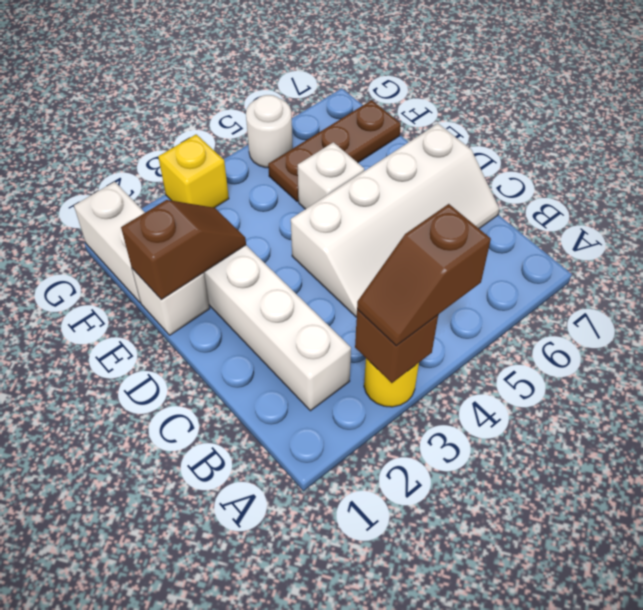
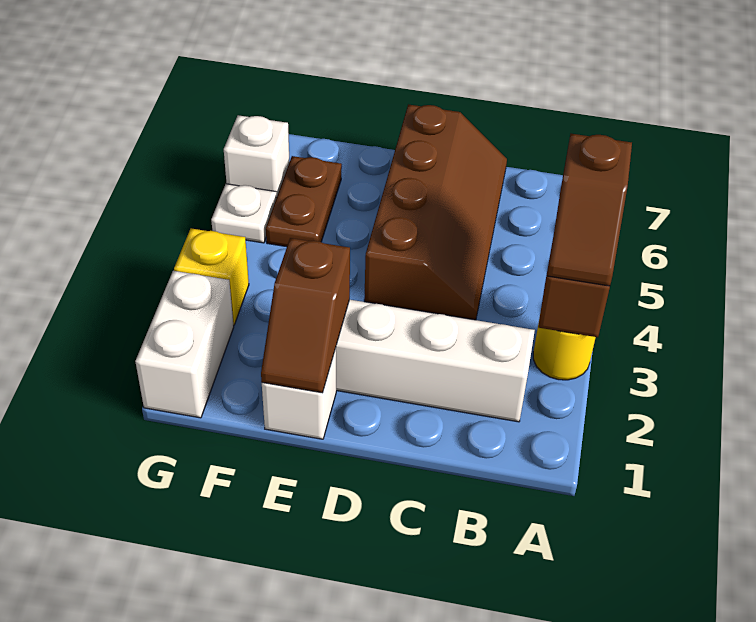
white 2x4 slope [291,124,499,317] -> brown 2x4 slope [364,104,507,320]
brown 1x2 slope [121,200,246,300] -> brown 1x2 slope turned to [261,238,350,393]
white 1x1 brick [298,142,364,209] -> white 1x1 brick moved to [224,115,290,197]
white 1x2 brick [74,182,145,303] -> white 1x2 brick turned to [135,271,234,418]
brown 1x3 plate [268,100,401,201] -> brown 1x2 plate [266,156,342,247]
white 1x1 round brick [246,95,293,168] -> white 1x1 plate [211,184,277,243]

